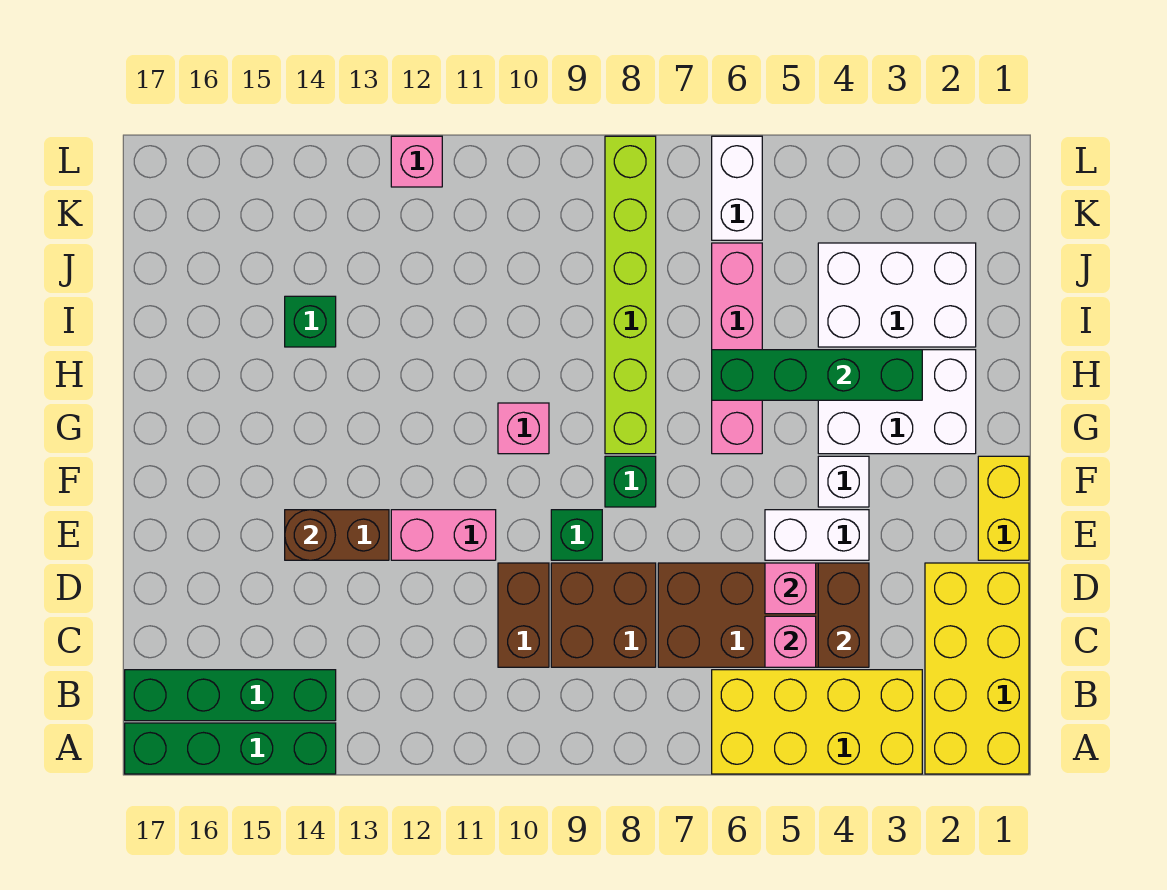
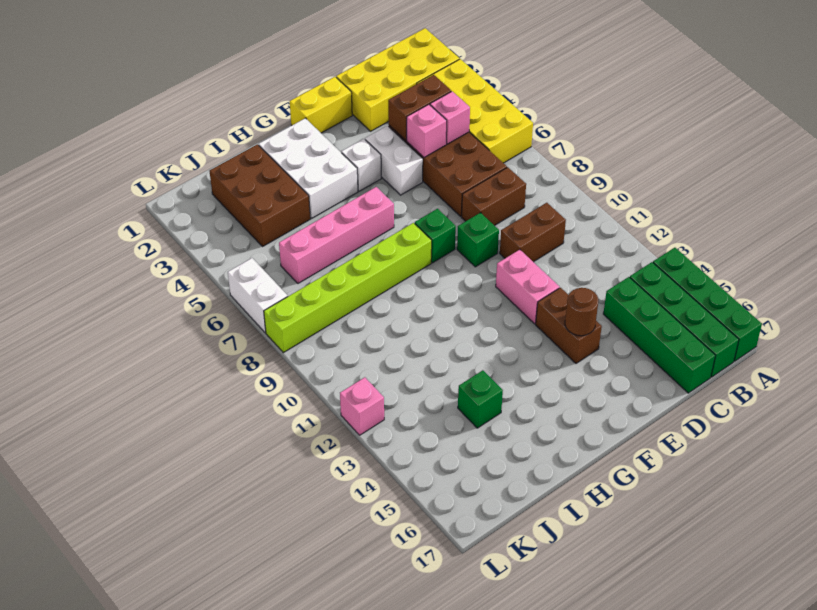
brown 2x2 brick [551,563,656,667] -> brown 1x2 brick [462,167,526,226]
pink 1x1 brick [498,403,549,454] -> none
green 1x4 brick [712,350,922,400] -> green 1x4 brick moved to [603,277,715,393]
white 2x3 brick [818,243,976,347] -> brown 2x3 brick [209,144,310,247]
white 1x2 brick [712,136,762,240] -> white 1x2 brick turned to [228,258,288,333]

